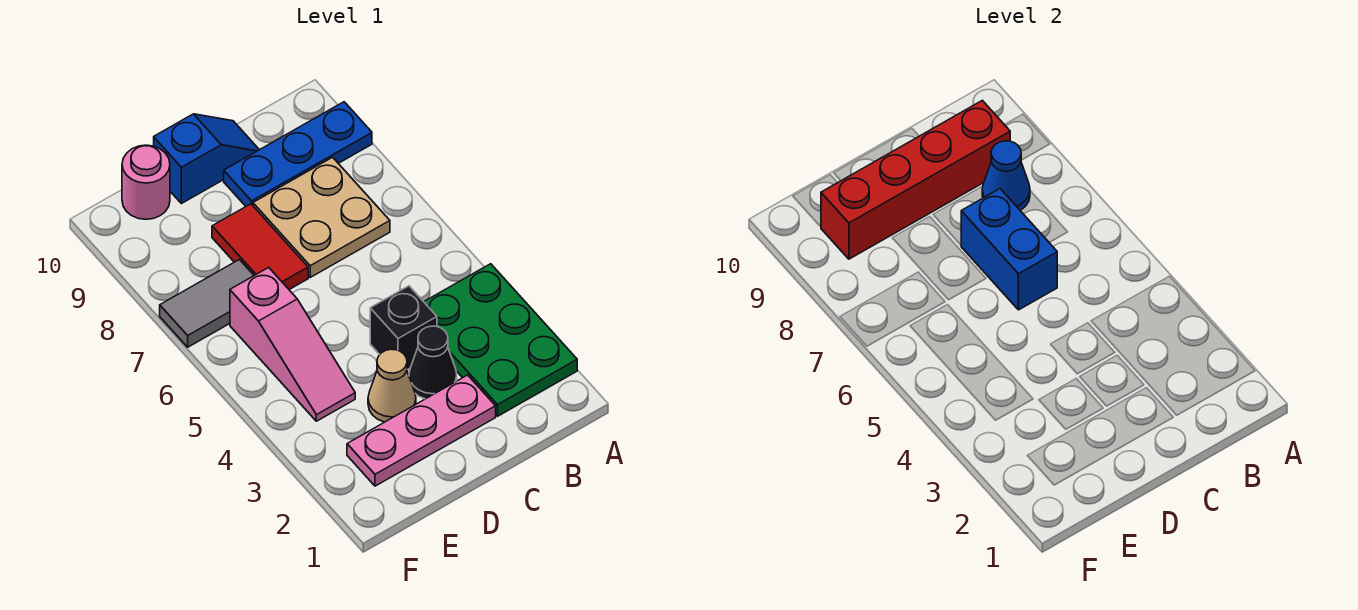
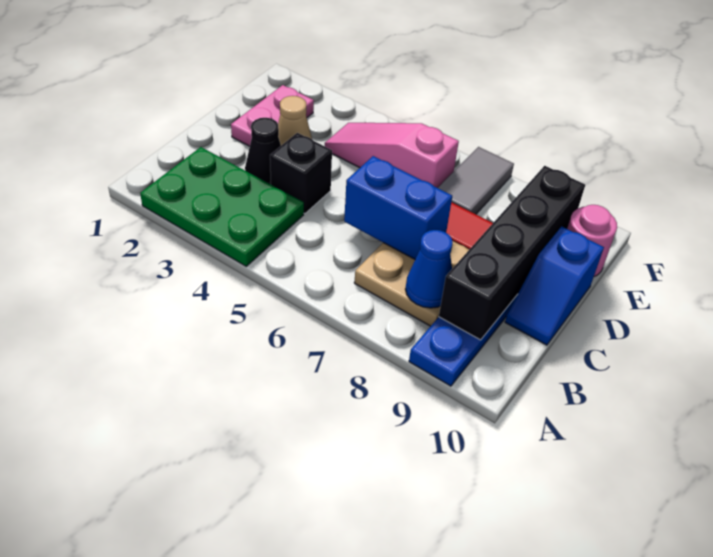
red 1x4 brick [821,100,1010,259] -> black 1x4 brick [439,166,585,340]
pink 1x3 plate [347,375,496,486] -> pink 1x2 plate [231,85,314,146]

